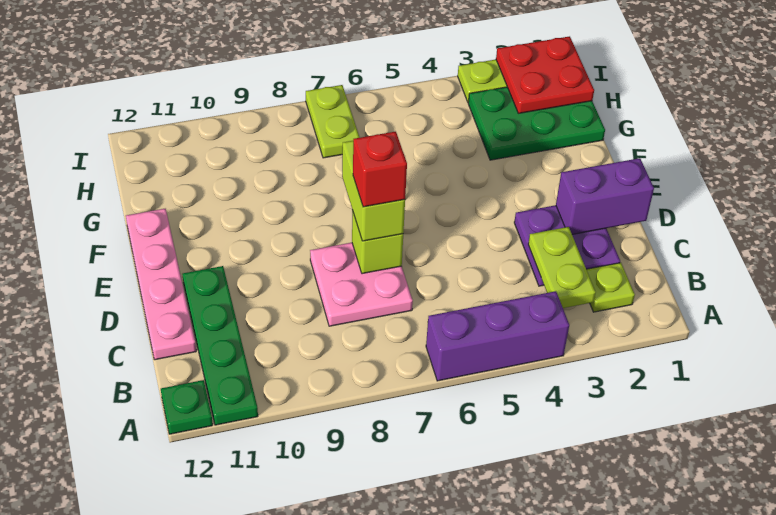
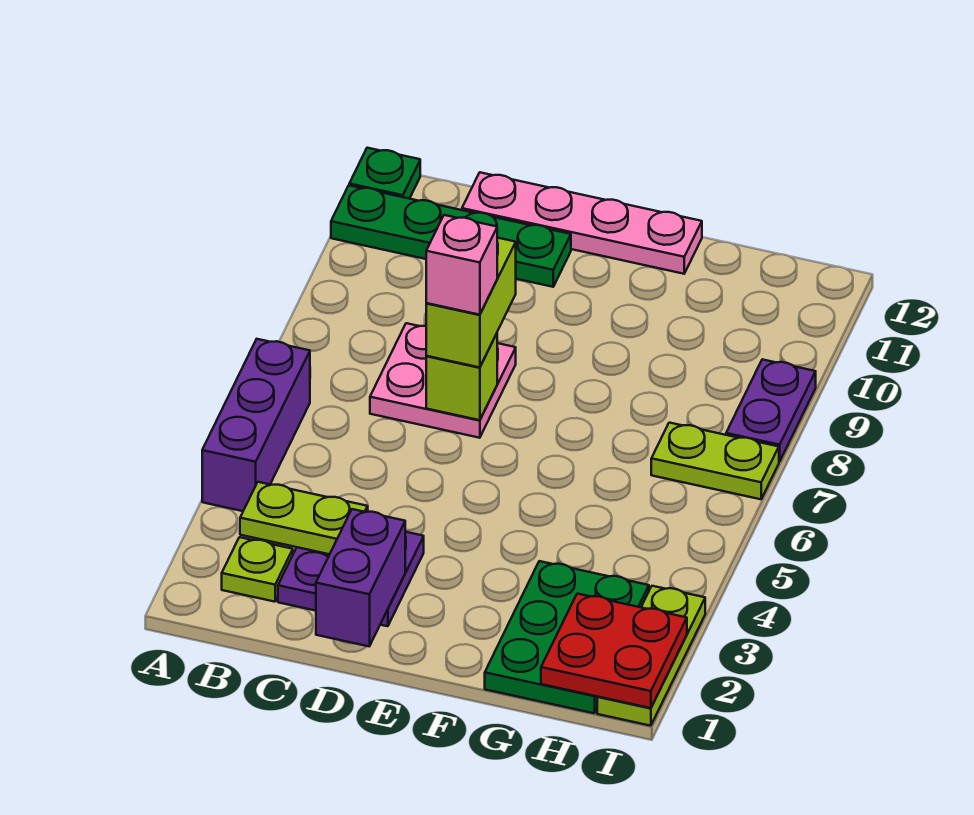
lime 1x2 brick [342,141,405,241] -> lime 1x2 brick turned to [426,238,516,367]
red 1x1 brick [353,132,407,207] -> pink 1x1 brick [426,215,497,315]
none -> purple 1x2 plate [726,359,816,462]

